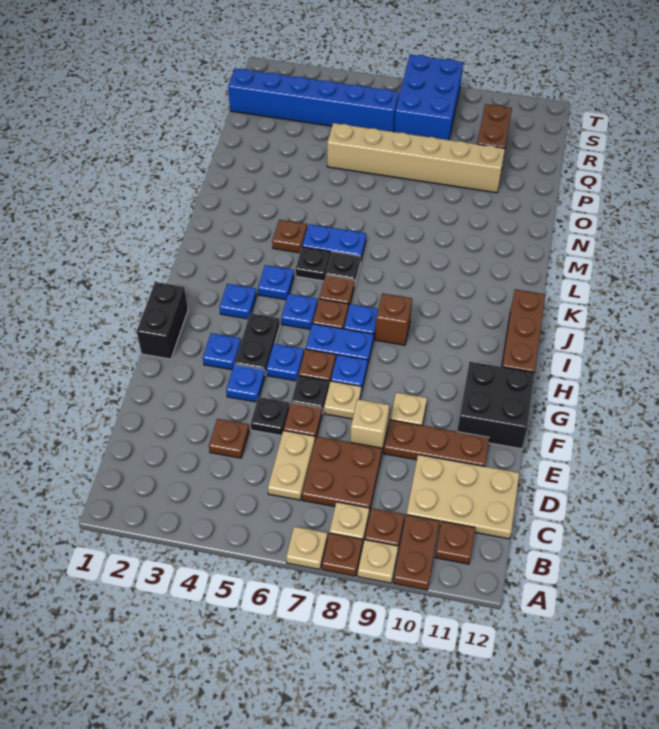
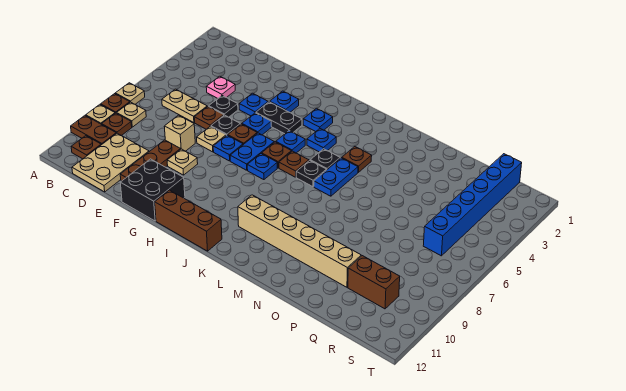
brown 2x2 plate [302,437,382,512] -> none
brown 1x1 plate [209,419,249,458] -> pink 1x1 plate [206,76,235,98]
black 1x2 brick [137,282,188,359] -> none
brown 1x1 brick [375,293,412,345] -> none
tan 1x6 brick [327,123,505,193] -> tan 1x6 brick turned to [238,195,361,287]
blue 2x3 brick [394,55,463,140] -> none

